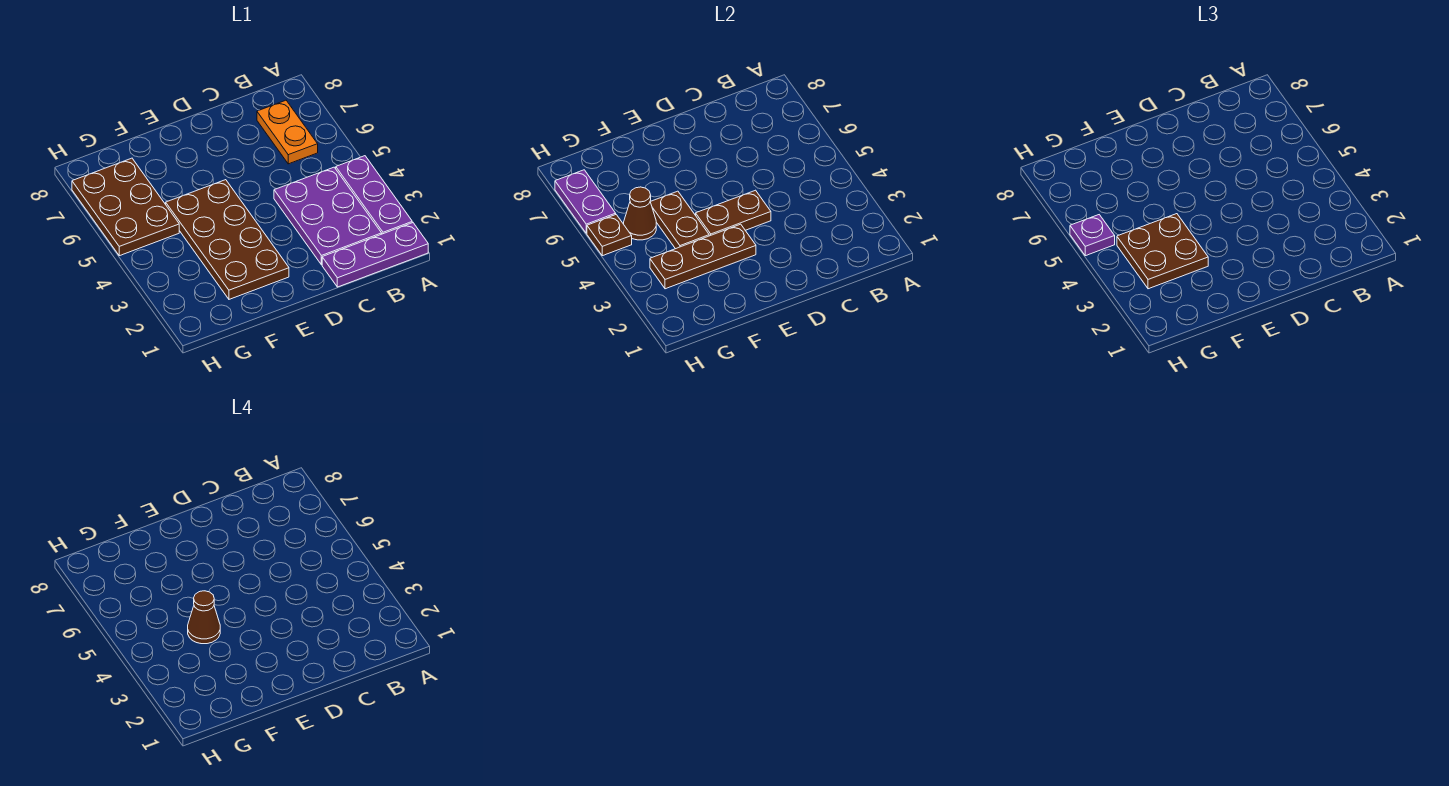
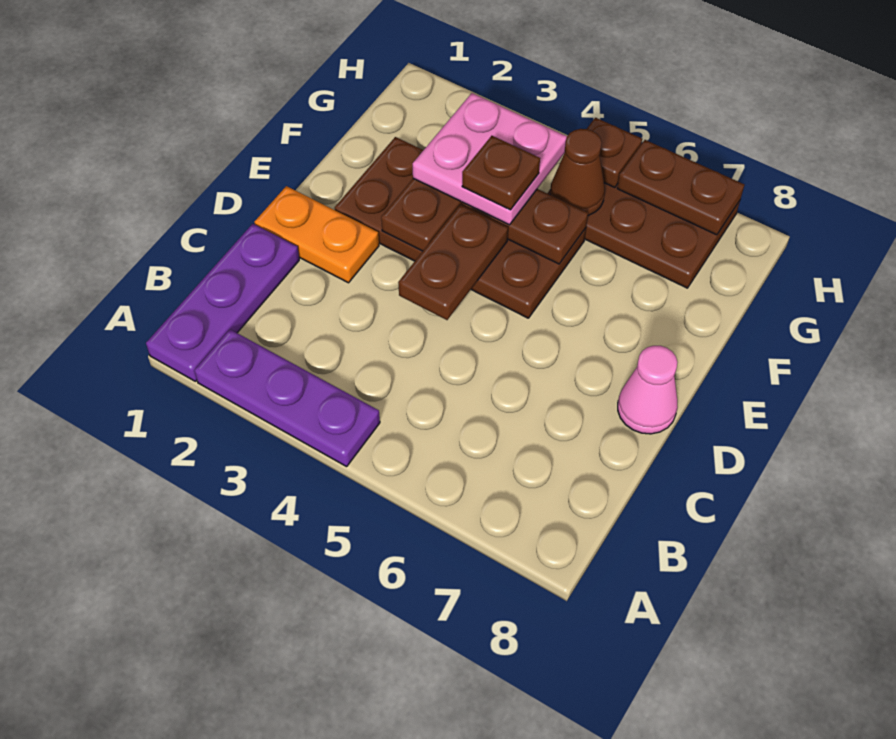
purple 2x3 plate [274,167,382,265] -> none
orange 1x2 plate [257,100,318,164] -> orange 1x2 plate moved to [254,186,379,283]
none -> pink 1x1 cone [618,346,678,434]
brown 2x2 plate [1117,214,1208,289] -> pink 2x2 plate [413,93,567,225]
brown 1x1 cone [188,591,220,644] -> brown 1x1 plate [462,136,540,210]
purple 1x1 plate [1070,215,1115,256] -> none
purple 1x2 plate [555,170,616,233] -> brown 1x2 plate [617,140,744,235]

